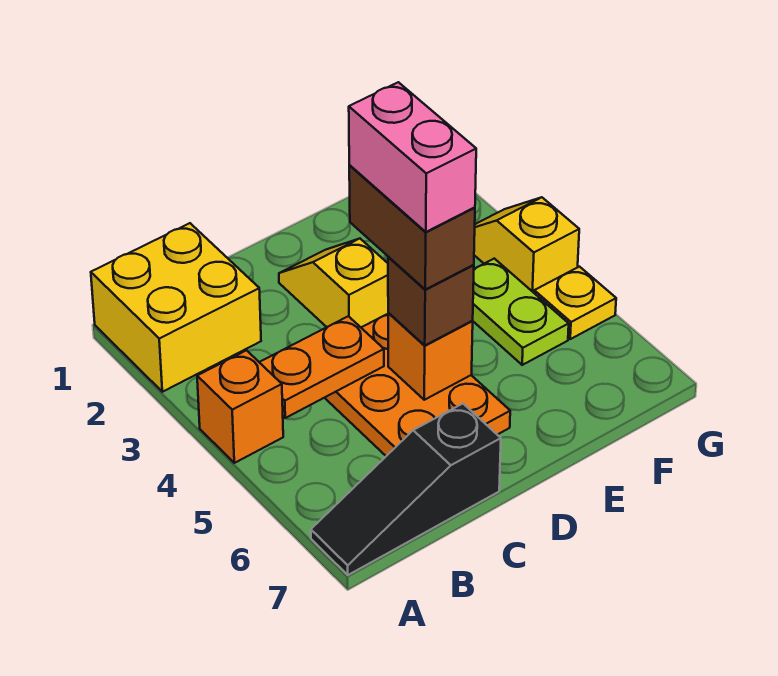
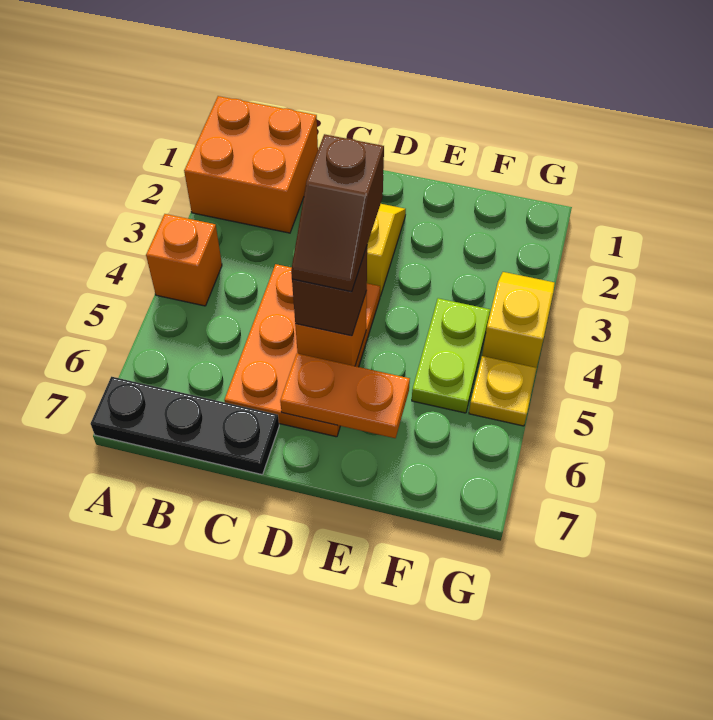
yellow 2x2 brick [91,223,261,392] -> orange 2x2 brick [184,96,318,233]
black 1x3 slope [311,404,501,575] -> black 1x3 plate [91,377,279,475]
orange 1x2 plate [259,316,384,418] -> orange 1x2 plate moved to [280,353,410,438]
brown 1x2 brick [349,166,475,290] -> brown 1x2 slope [291,134,384,292]
pink 1x2 brick [349,82,476,232] -> none

